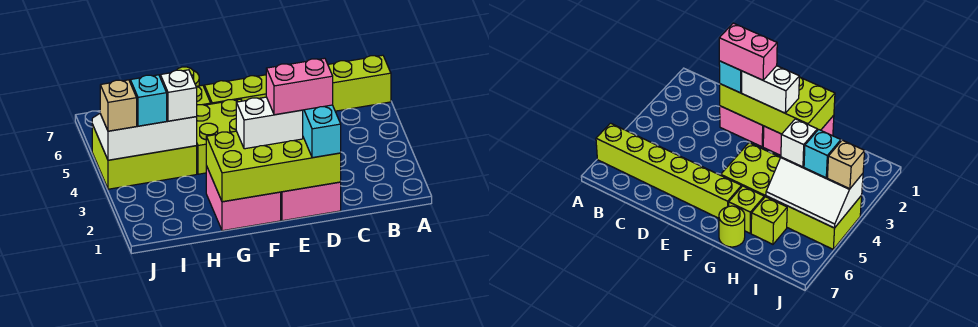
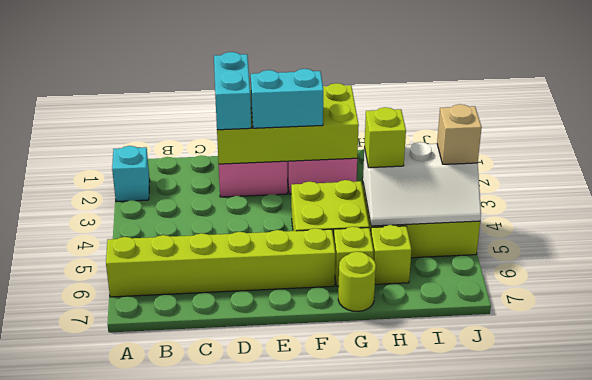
pink 1x2 brick [266,58,333,115] -> none
white 1x2 brick [236,97,303,149] -> cyan 1x2 brick [251,69,323,128]
white 1x1 brick [160,70,197,121] -> lime 1x1 brick [364,107,406,168]
cyan 1x1 brick [130,75,167,126] -> cyan 1x1 brick moved to [112,146,150,202]

